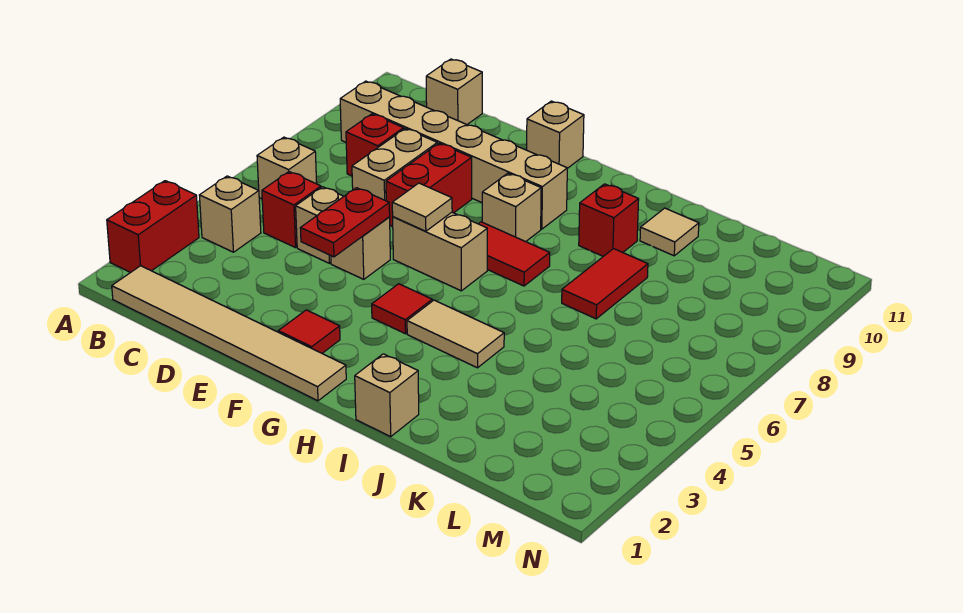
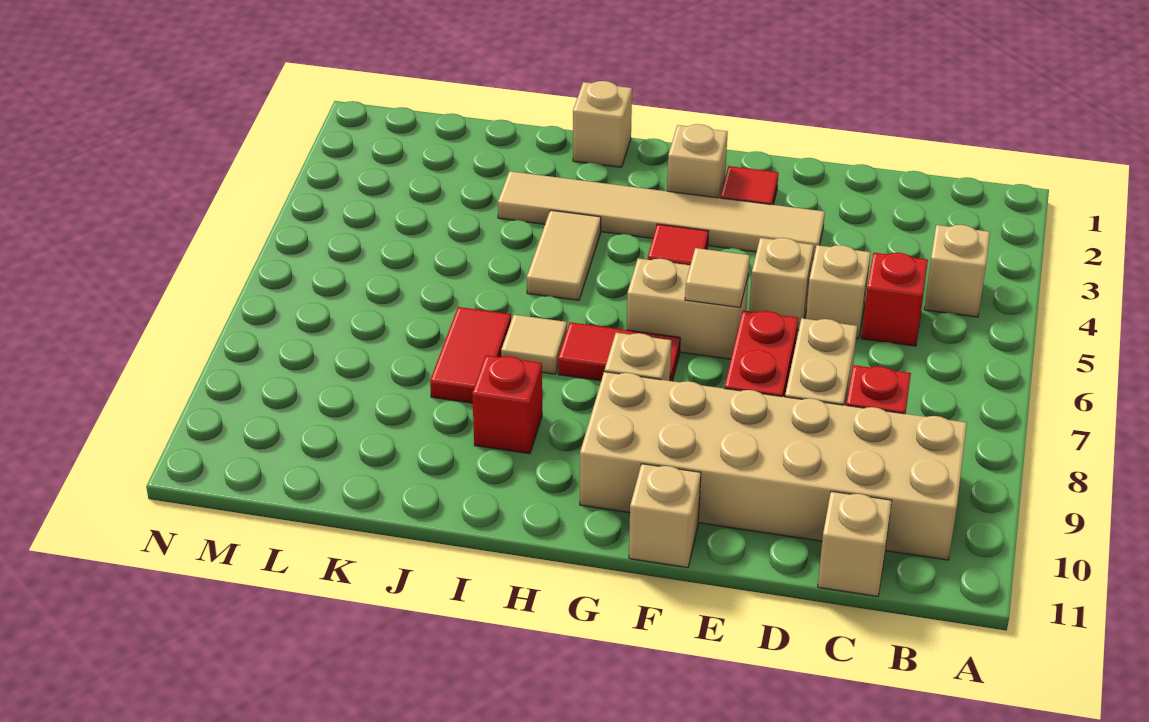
red 1x2 brick [107,181,199,273] -> none
tan 1x6 tile [112,266,346,401] -> tan 1x6 tile moved to [498,171,825,259]
tan 1x1 brick [257,137,317,199] -> tan 1x1 brick moved to [667,124,728,198]
tan 1x6 brick [340,81,567,229] -> tan 2x6 brick [580,372,967,560]
red 1x2 plate [300,188,390,257] -> none
tan 1x2 tile [407,300,504,368] -> tan 1x2 tile turned to [527,210,601,300]
tan 1x1 tile [640,208,699,256] -> tan 1x1 tile moved to [501,315,567,374]

